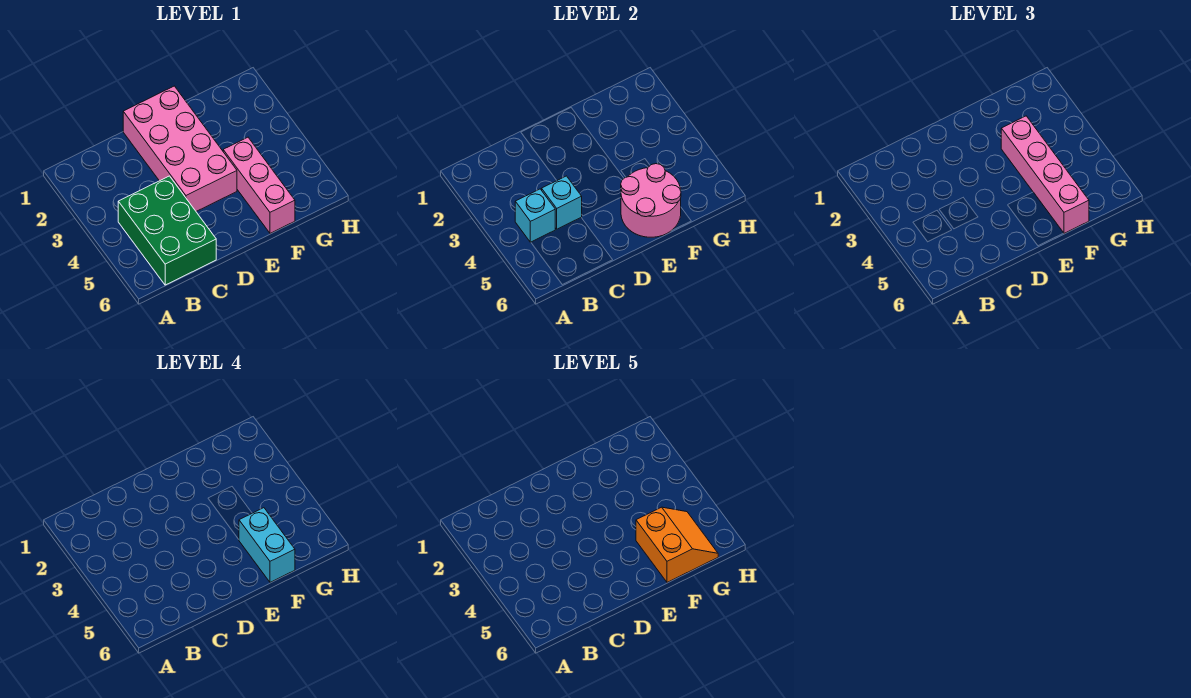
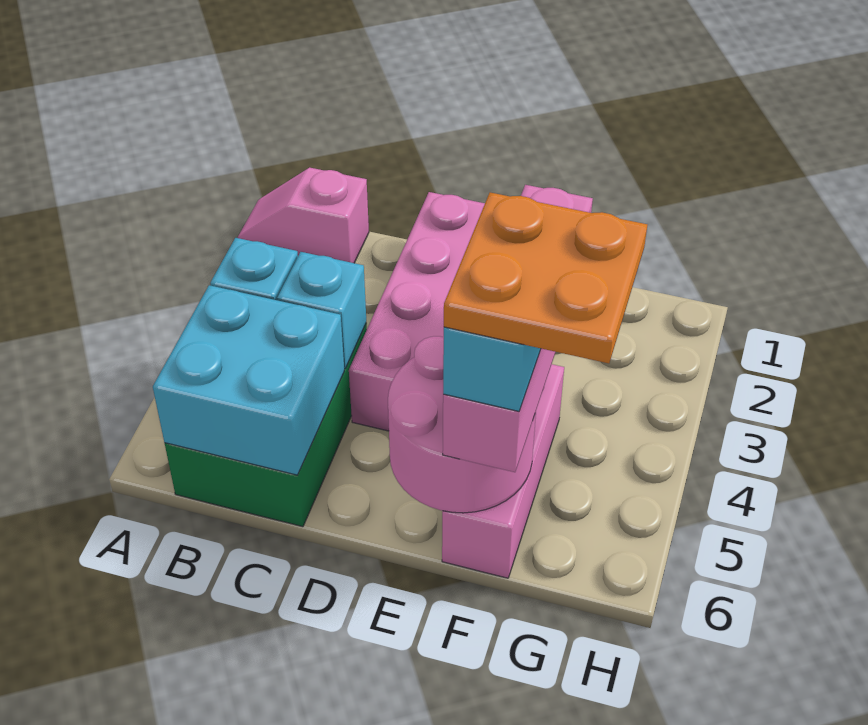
none -> pink 1x2 slope [238,168,369,263]
none -> cyan 2x2 brick [153,285,344,475]
orange 2x2 slope [636,507,718,582] -> orange 2x2 plate [444,192,647,363]

